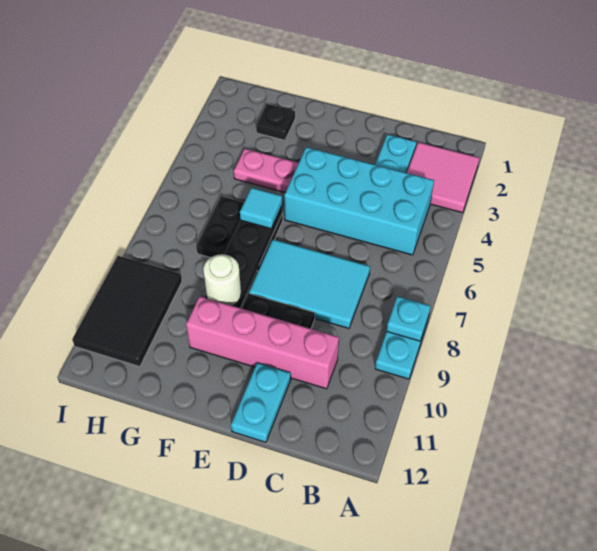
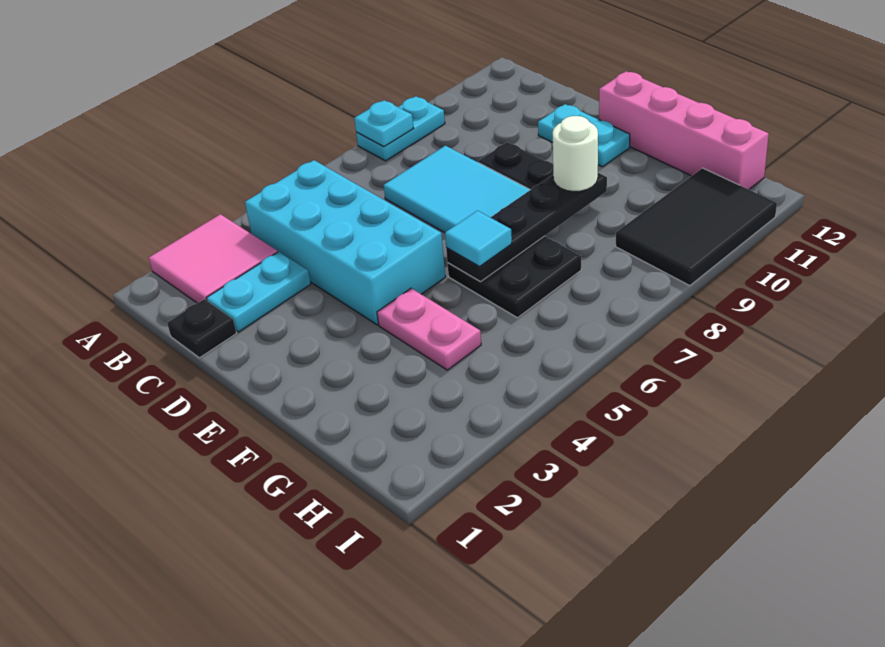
pink 1x4 brick [186,296,339,389] -> pink 1x4 brick moved to [599,71,769,189]
cyan 1x2 plate [231,363,291,442] -> cyan 1x2 plate turned to [538,104,630,167]
black 1x1 plate [256,104,295,140] -> black 1x1 plate moved to [167,299,236,358]

